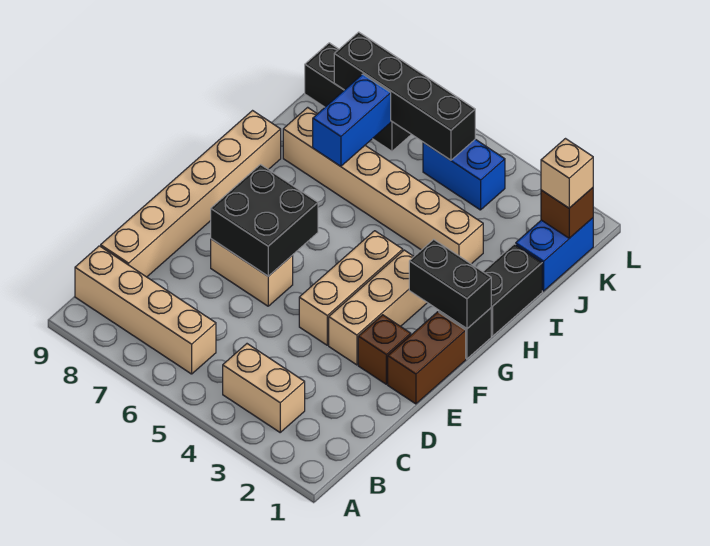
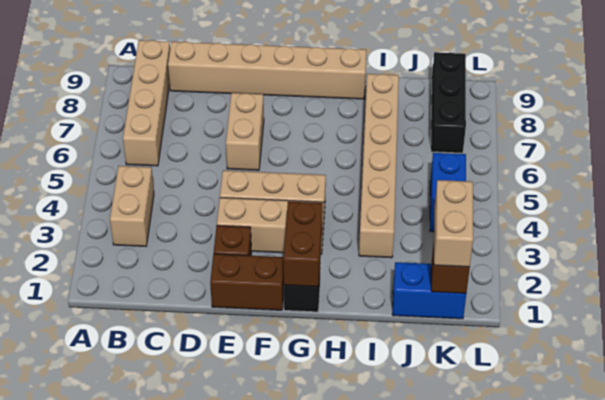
black 2x2 brick [211,165,318,276] -> none
black 1x2 brick [409,239,491,329] -> brown 1x2 brick [283,202,323,287]
black 1x2 brick [483,244,542,336] -> none
blue 1x2 brick [313,74,391,166] -> none
tan 1x1 brick [541,139,593,208] -> tan 1x2 brick [434,180,473,267]
black 1x4 brick [334,32,475,160] -> none

